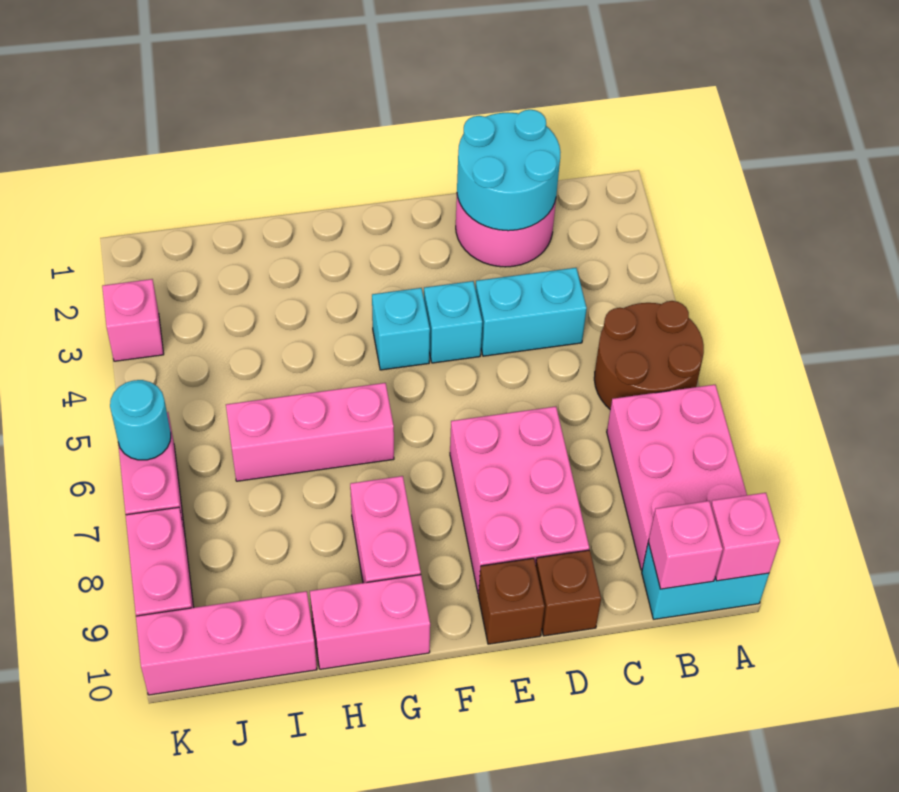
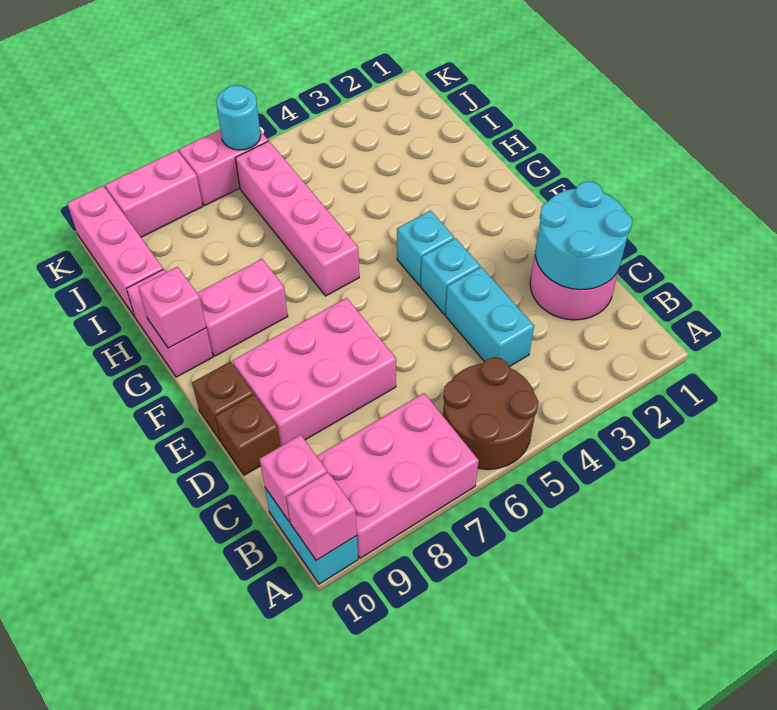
pink 1x3 brick [226,383,394,481] -> pink 1x4 brick [235,141,359,296]
pink 1x1 brick [102,279,164,361] -> pink 1x1 brick moved to [139,267,206,348]

